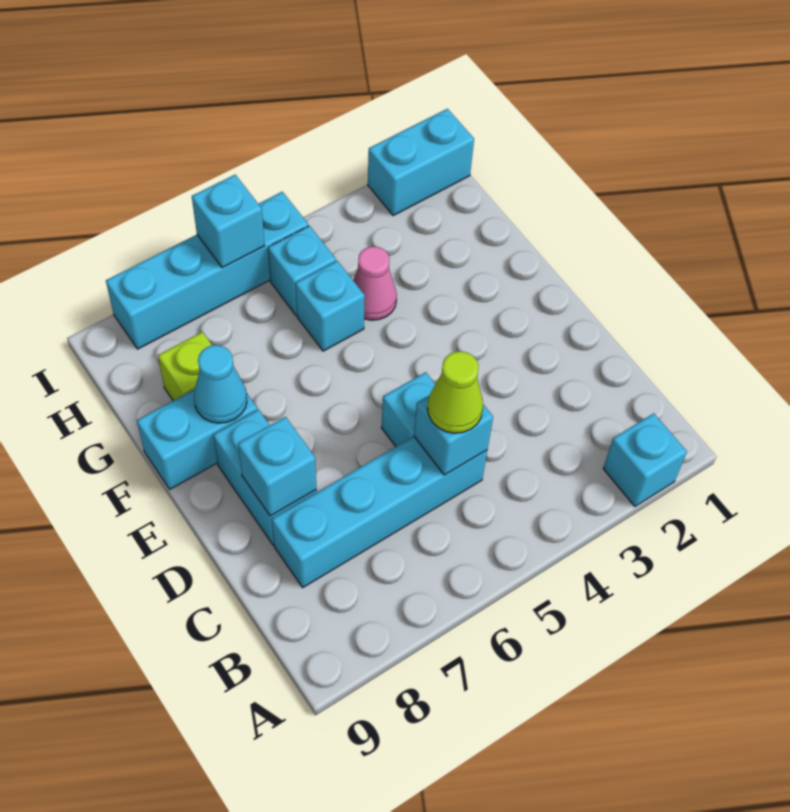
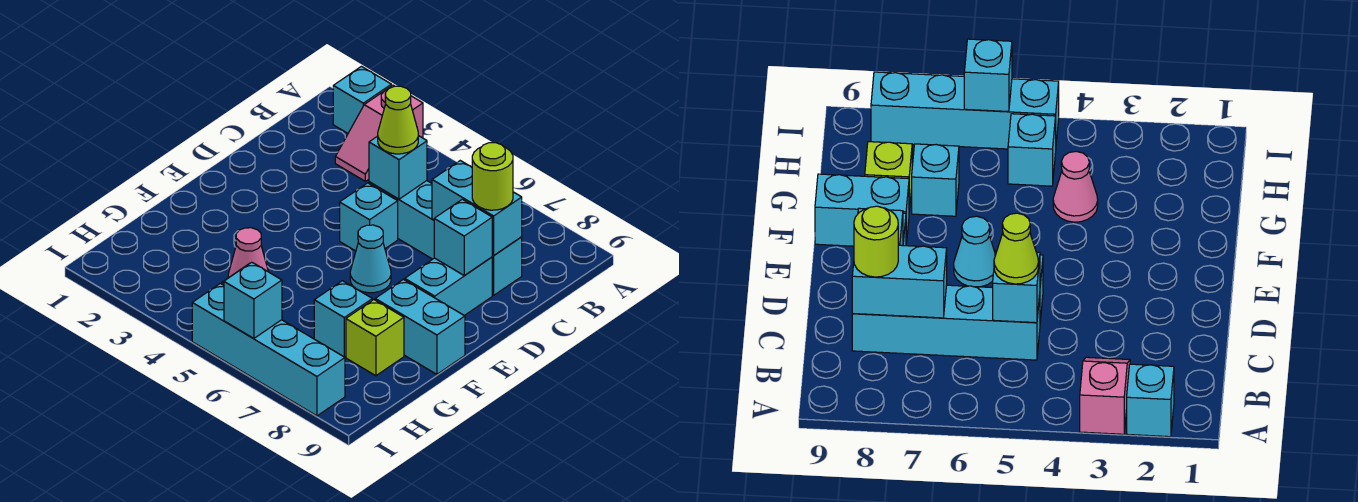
none -> pink 1x2 slope [335,85,423,181]
none -> lime 1x1 round brick [472,143,513,210]
cyan 1x1 cone [194,345,247,423] -> cyan 1x1 cone moved to [350,225,391,293]
cyan 1x1 brick [296,261,365,351] -> cyan 1x1 brick moved to [314,281,372,357]
cyan 1x2 brick [368,109,474,216] -> cyan 1x2 brick moved to [432,161,522,256]

